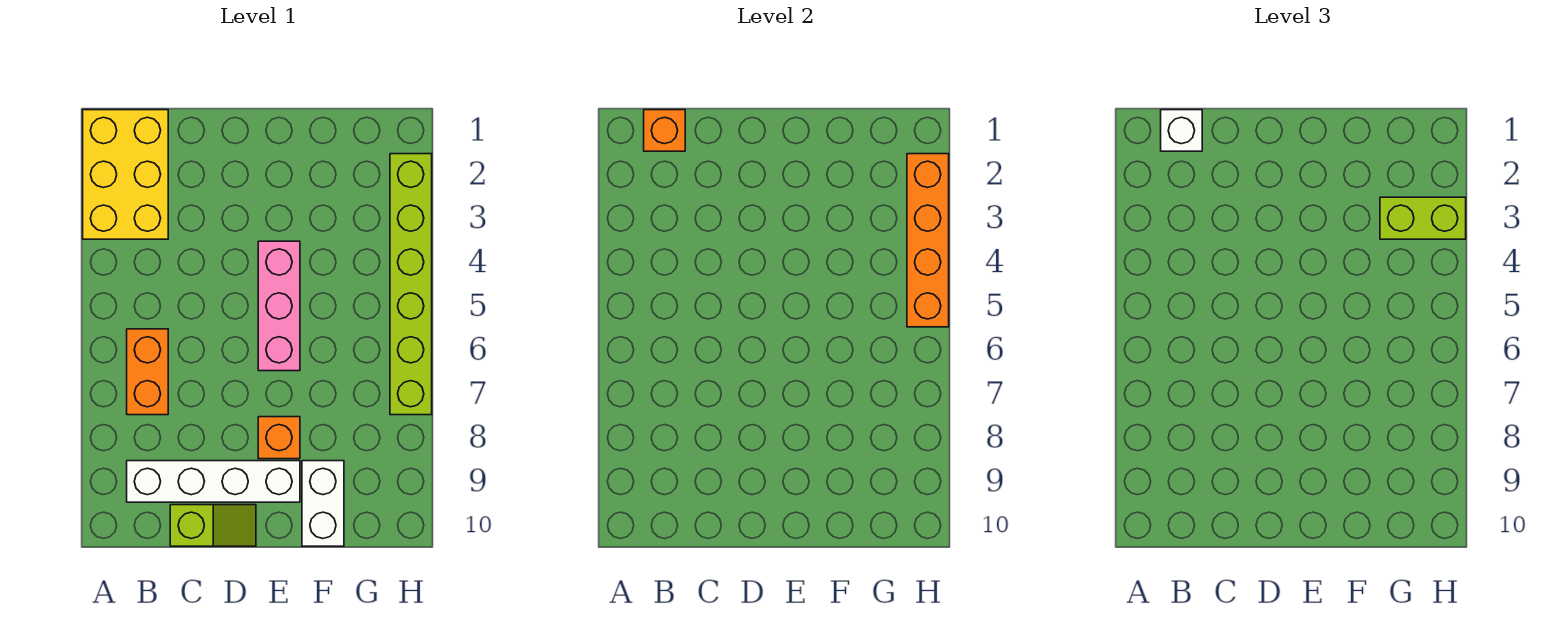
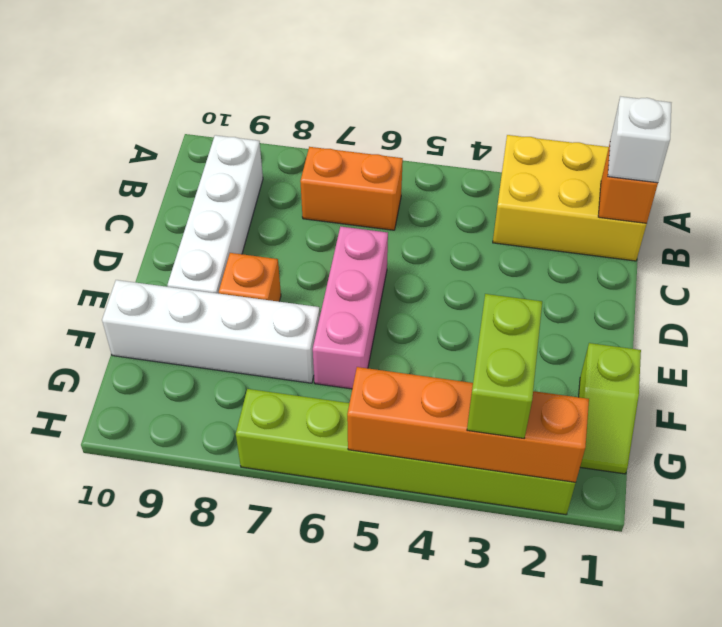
lime 1x2 slope [170,505,256,546] -> lime 1x2 slope moved to [579,343,641,474]
pink 1x3 brick [258,241,300,371] -> pink 1x3 brick turned to [313,226,388,389]
white 1x2 brick [302,461,344,546] -> white 1x4 brick [102,280,320,383]

